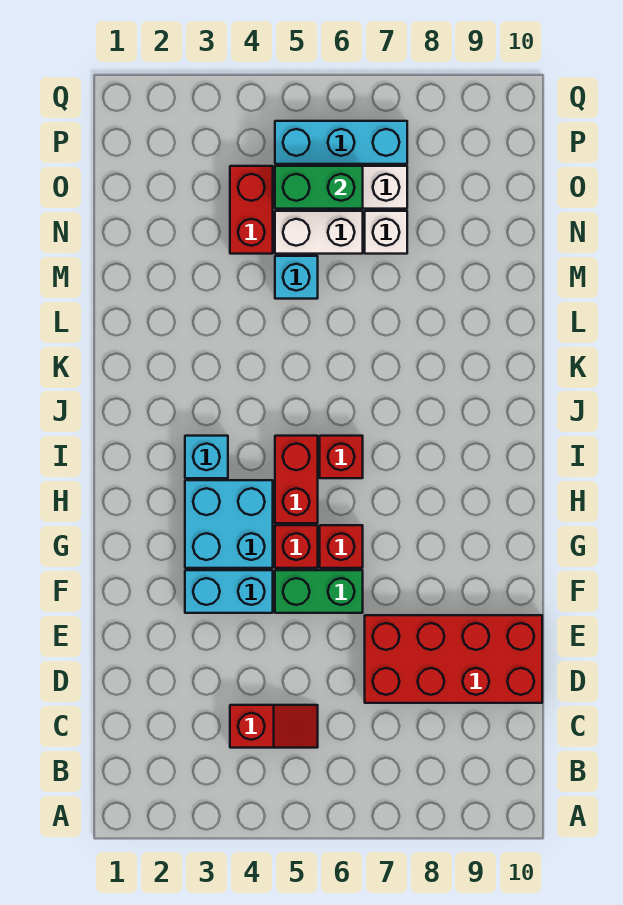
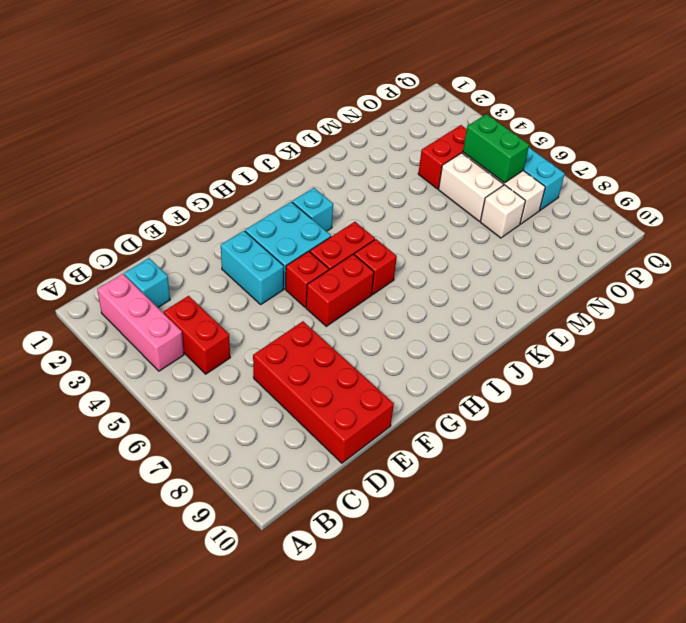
none -> pink 1x3 brick [97,274,184,371]
red 1x2 slope [230,705,318,748] -> red 1x2 brick [164,296,230,374]
green 1x2 brick [275,570,363,613] -> none
red 1x1 brick [320,525,363,568] -> red 1x2 brick [306,254,374,326]
cyan 1x1 brick [275,256,318,299] -> cyan 1x1 brick moved to [124,258,170,307]

